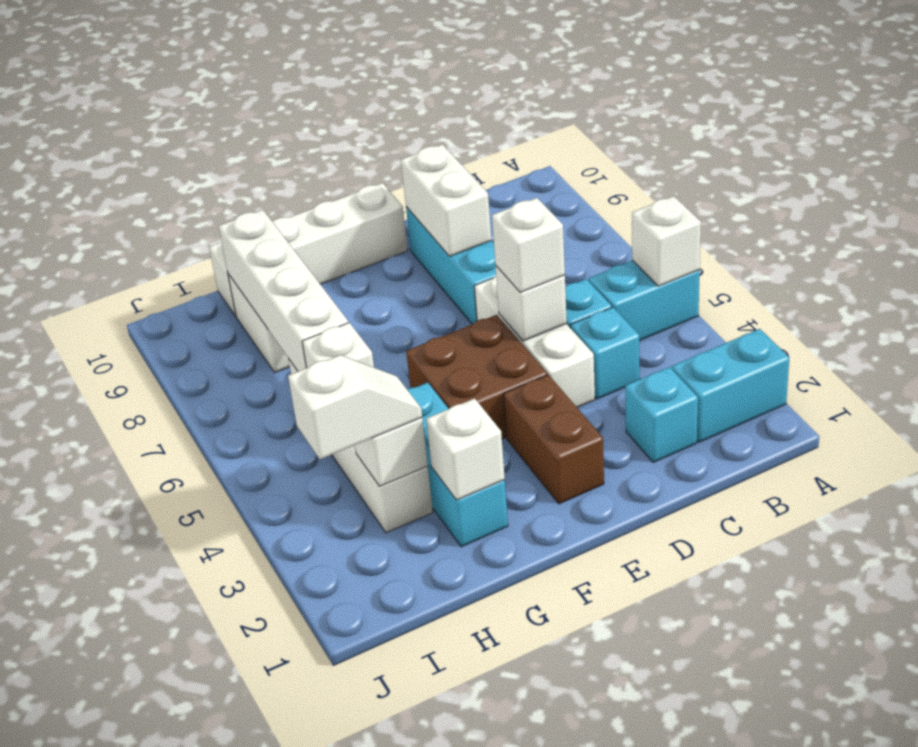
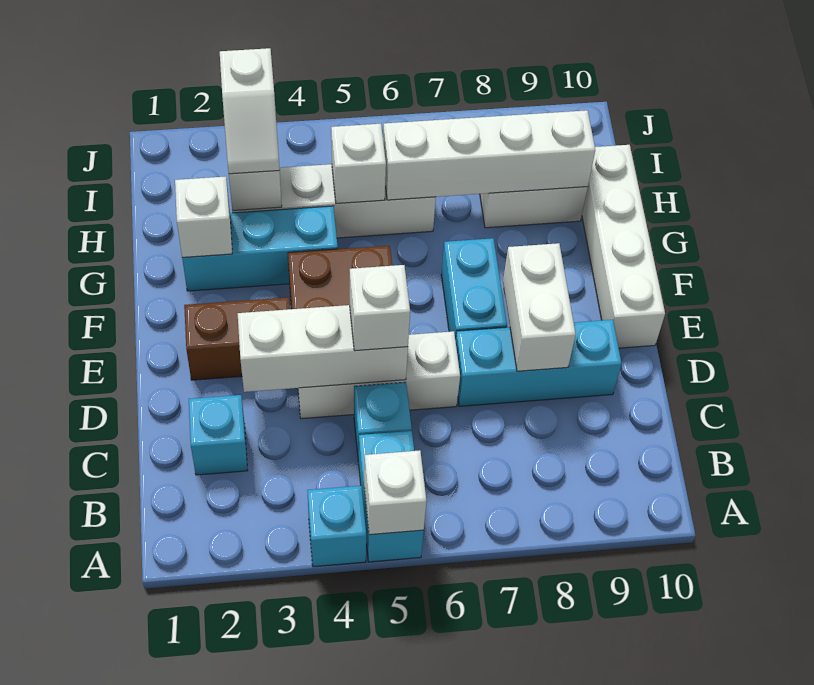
cyan 1x2 brick [672,329,789,442] -> cyan 1x2 brick moved to [441,238,507,341]
cyan 1x1 brick [570,307,640,399] -> cyan 1x1 brick moved to [307,486,366,567]
white 1x1 brick [496,266,567,341] -> white 1x3 brick [238,305,408,392]
white 1x2 brick [401,144,491,256] -> white 1x2 brick turned to [503,243,576,371]

